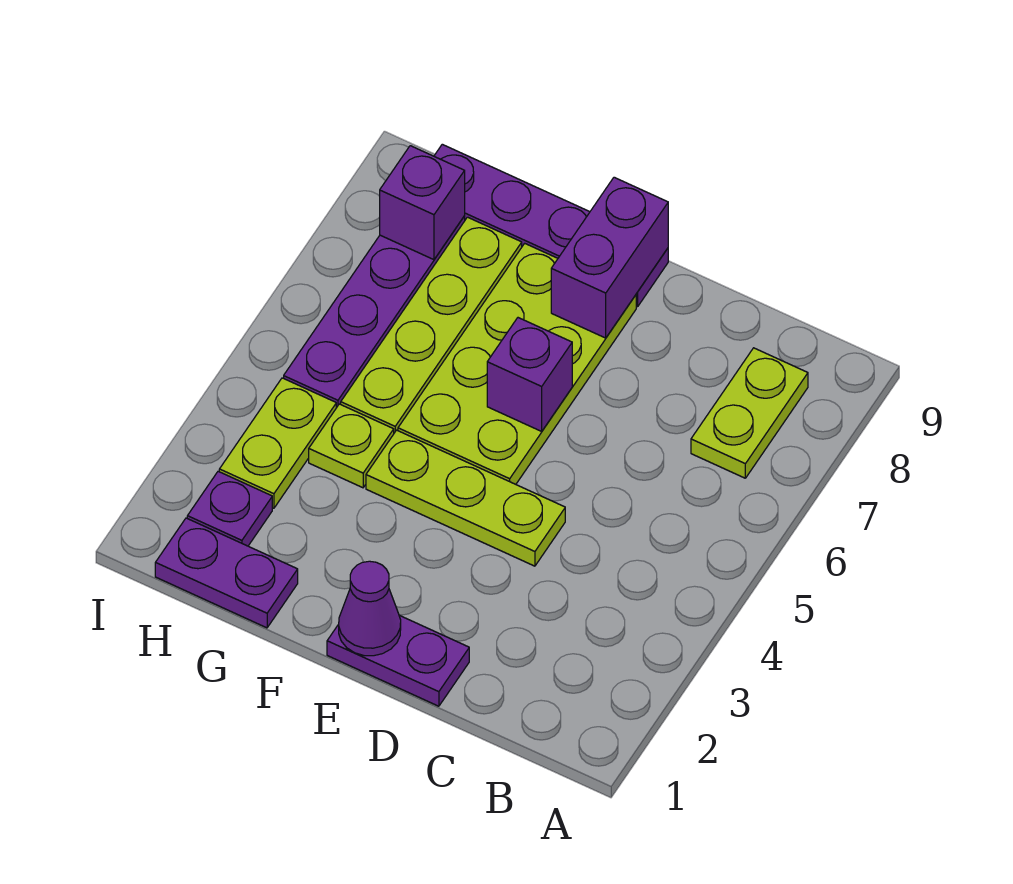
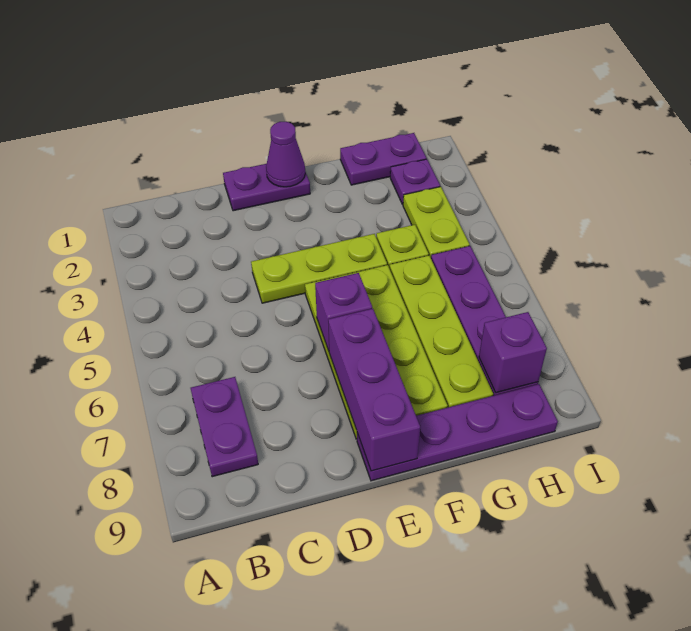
lime 1x2 plate [691,348,808,478] -> purple 1x2 plate [191,377,258,477]
purple 1x2 brick [551,177,668,338] -> purple 1x3 brick [328,309,420,471]

